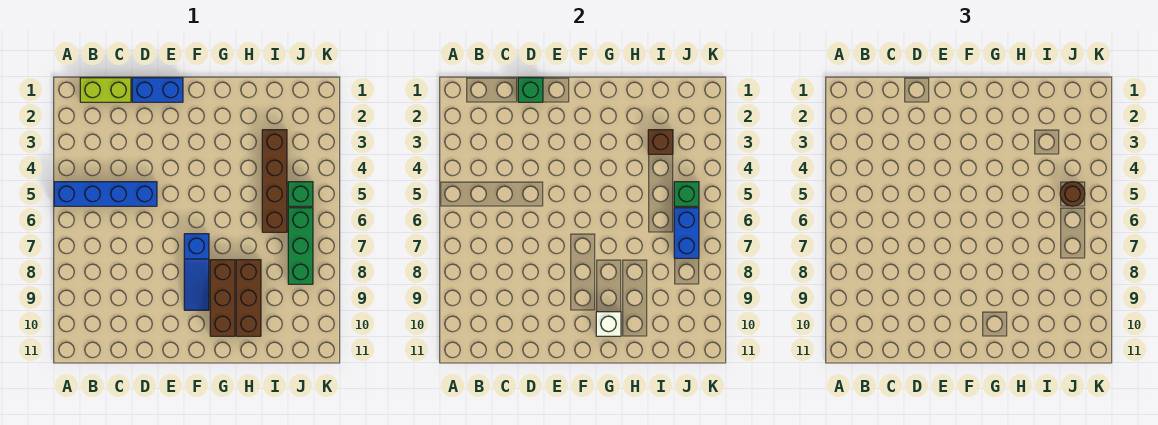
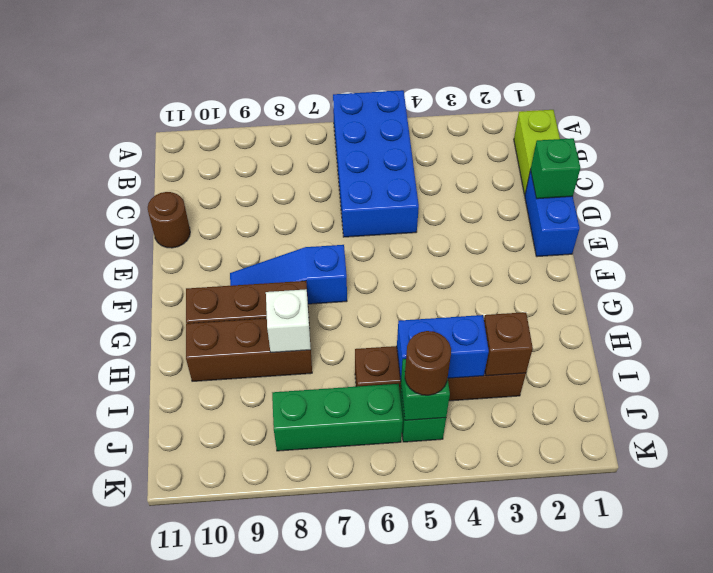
blue 1x4 brick [54,182,157,206] -> blue 2x4 brick [333,90,419,237]
none -> brown 1x1 round brick [148,192,190,248]
white 1x1 brick [596,312,621,336] -> white 1x1 brick moved to [266,289,311,352]
blue 1x2 brick [674,208,699,258] -> blue 1x2 brick moved to [397,315,489,379]

